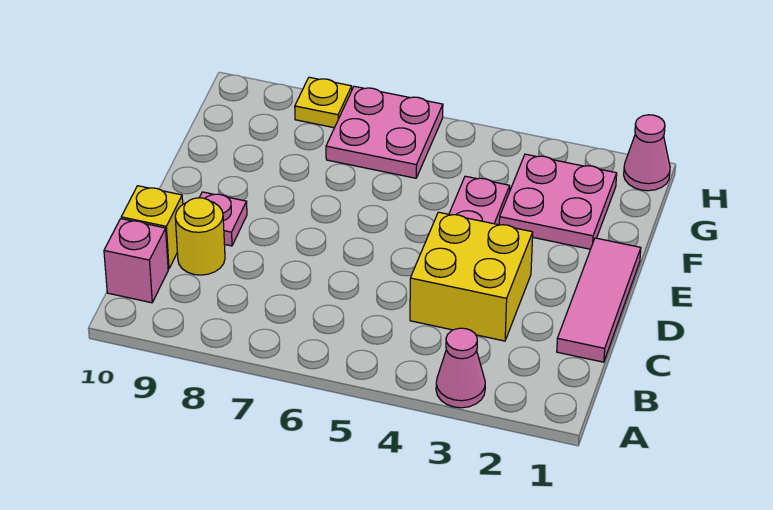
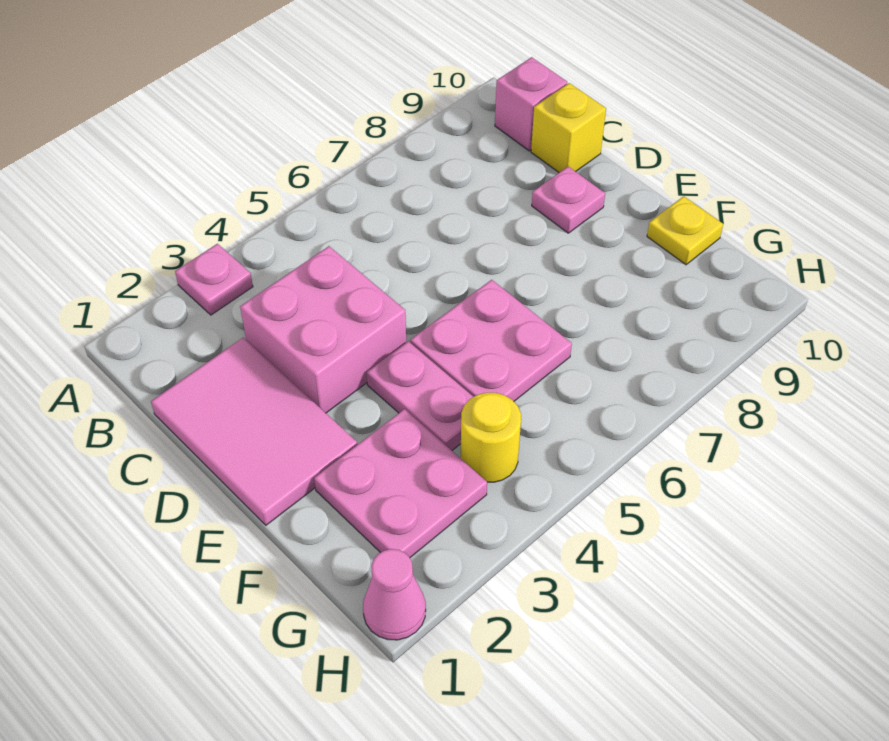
pink 1x1 cone [436,328,485,408] -> pink 1x1 plate [175,244,253,315]
pink 1x3 tile [557,238,641,362] -> pink 2x3 tile [151,338,357,525]
yellow 2x2 brick [410,212,533,341] -> pink 2x2 brick [240,246,406,413]
yellow 1x1 round brick [175,198,225,275] -> yellow 1x1 round brick moved to [461,393,521,482]
pink 2x2 plate [326,86,443,178] -> pink 2x2 plate moved to [410,280,572,401]
yellow 1x1 plate [295,77,352,128] -> yellow 1x1 plate moved to [647,196,723,265]

